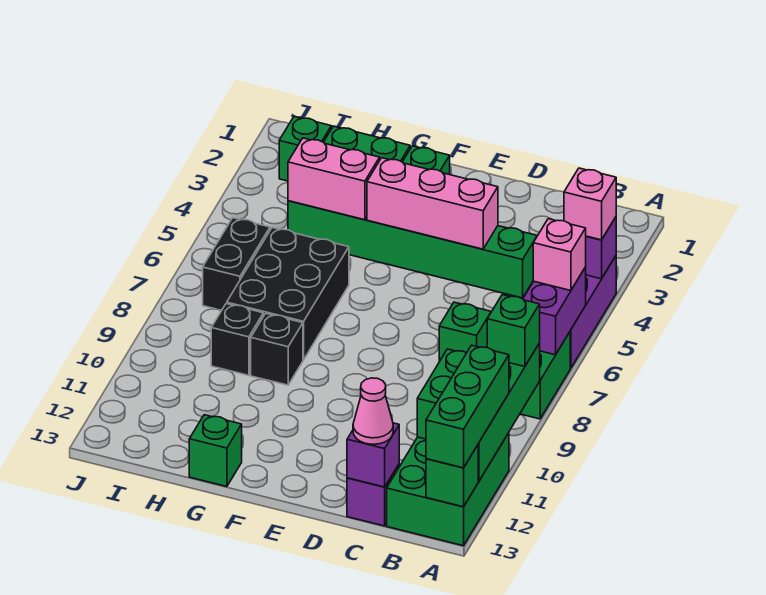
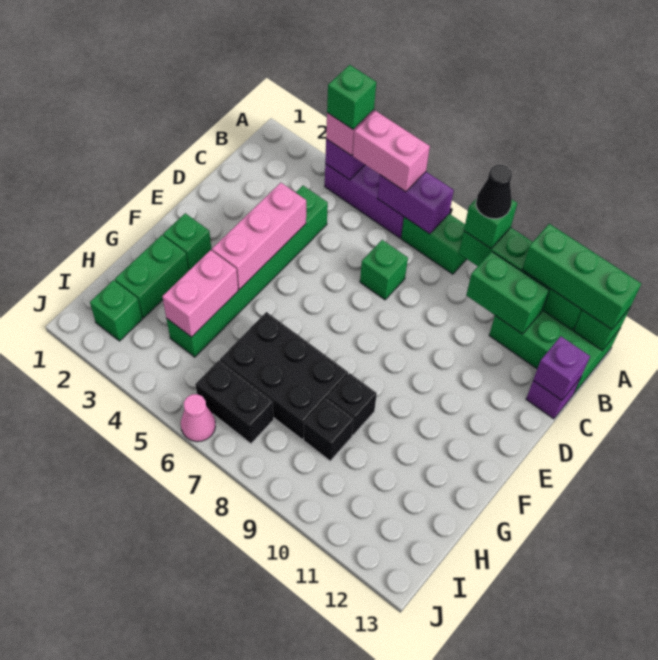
pink 1x1 brick [533,219,586,291] -> pink 1x2 brick [353,111,430,192]
none -> black 1x1 cone [476,165,512,219]
pink 1x1 cone [353,378,393,444] -> pink 1x1 cone moved to [181,394,216,442]
green 1x1 brick [189,415,242,487] -> green 1x1 brick moved to [327,65,376,129]

